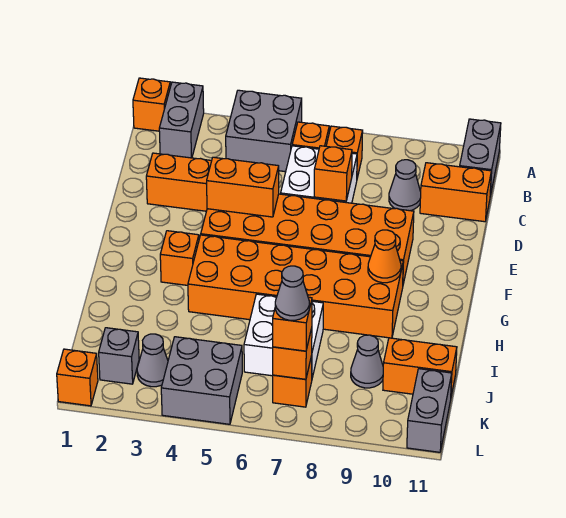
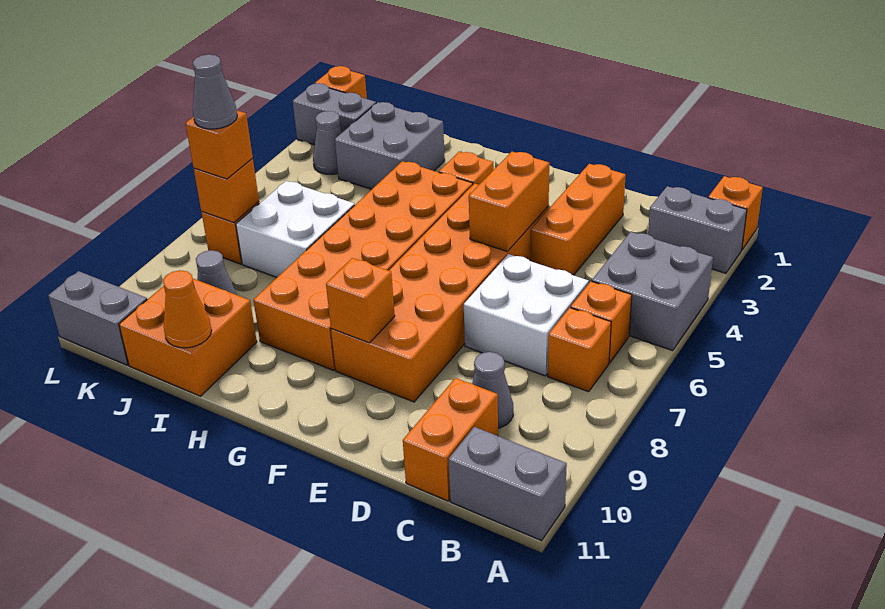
orange 1x1 brick [314,146,352,201] -> orange 1x1 brick moved to [326,258,395,343]
orange 1x1 cone [368,230,401,283] -> orange 1x1 cone moved to [163,270,212,348]
orange 1x2 brick [383,338,457,396] -> orange 2x2 brick [119,279,257,396]
grey 1x1 brick [99,328,139,384] -> grey 1x2 brick [293,83,376,145]
grey 2x2 brick [161,337,242,424] -> grey 2x2 brick moved to [335,102,445,189]

